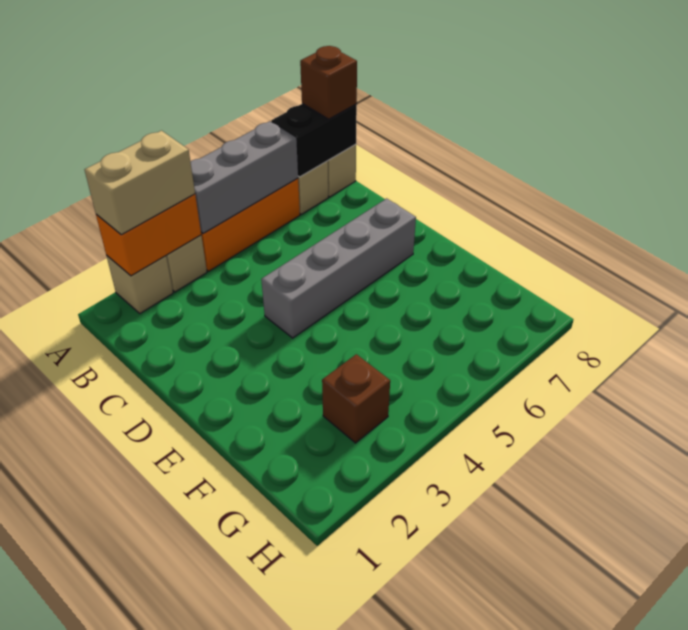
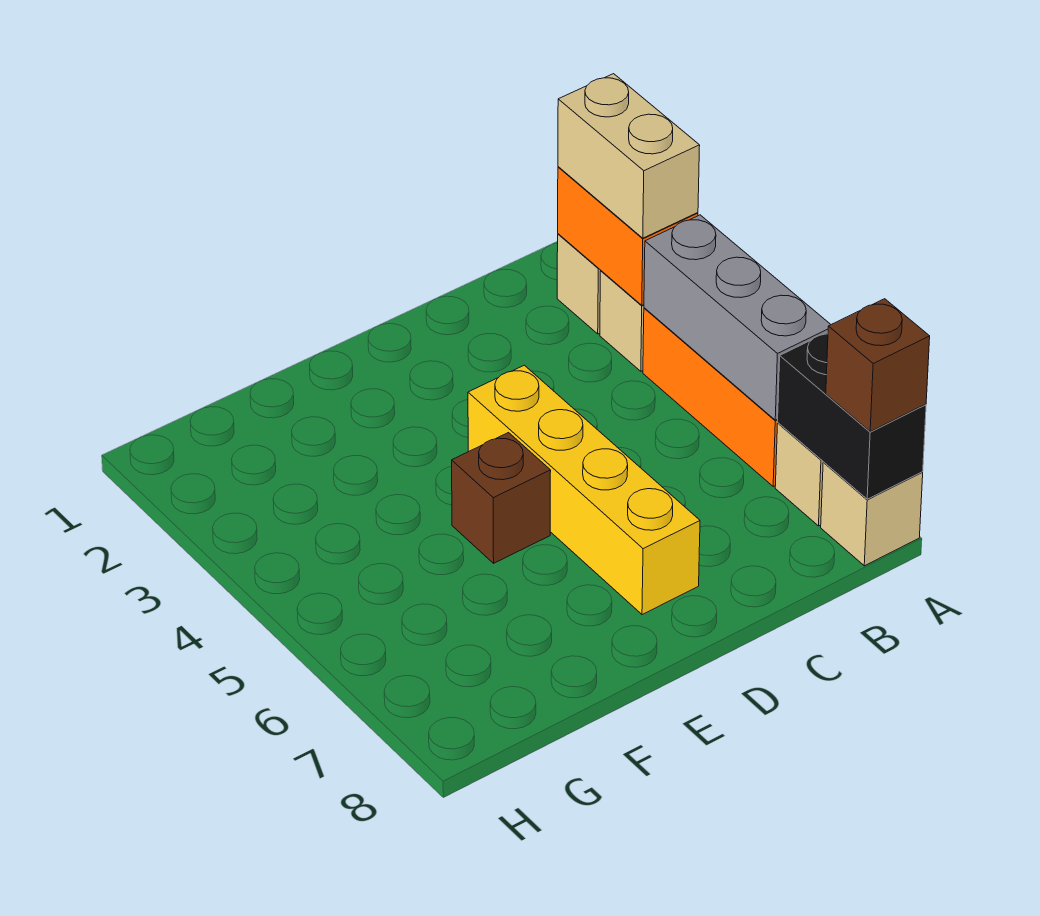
grey 1x4 brick [261,198,416,338] -> yellow 1x4 brick [468,365,700,615]
brown 1x1 brick [322,354,390,443] -> brown 1x1 brick moved to [452,433,551,563]

